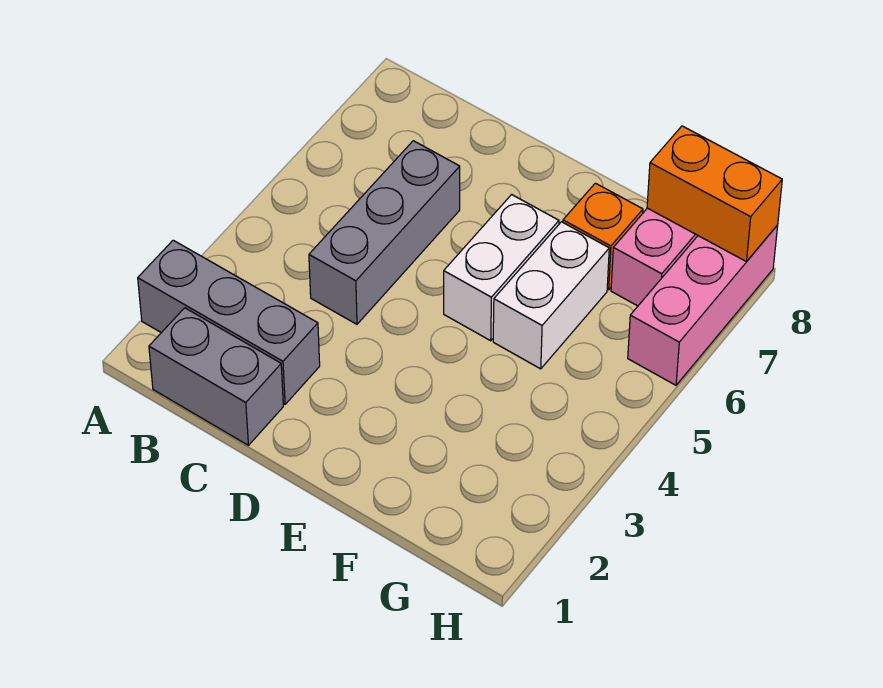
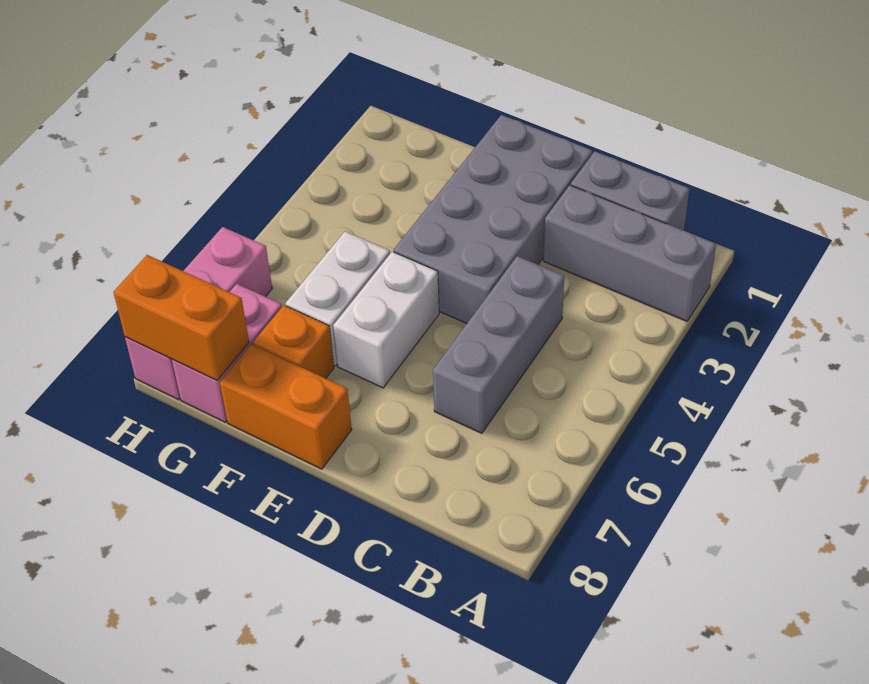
none -> grey 2x4 brick [394,115,592,323]
none -> orange 1x2 brick [220,344,352,469]

